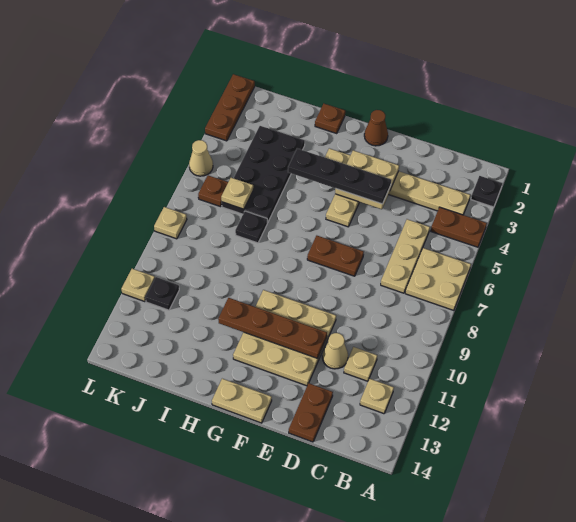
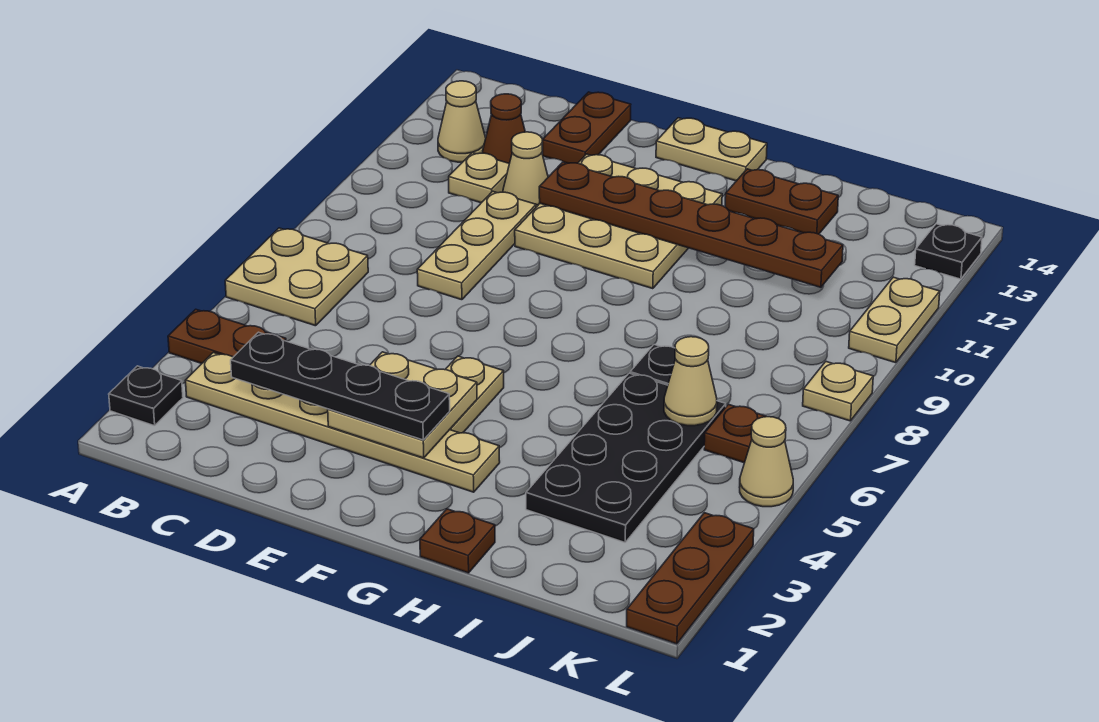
tan 1x1 plate [360,379,394,414] -> tan 1x1 cone [438,81,486,162]
tan 1x3 plate [381,219,430,293] -> tan 1x3 plate moved to [417,191,536,300]
black 1x4 plate [288,148,391,204] -> black 1x4 plate moved to [231,332,450,440]
brown 1x2 plate [307,236,364,276] -> brown 1x2 plate moved to [725,169,838,234]
brown 1x4 plate [218,298,327,359] -> brown 1x6 plate [539,162,843,287]
brown 1x1 cone [364,110,388,146] -> brown 1x1 cone moved to [483,94,525,163]
tan 1x1 plate [221,178,253,209] -> tan 1x1 cone [664,337,717,426]
black 1x1 plate [146,277,179,310] -> black 1x1 plate moved to [915,224,982,279]
tan 1x1 plate [121,269,155,302] -> tan 1x2 plate [849,277,940,363]

